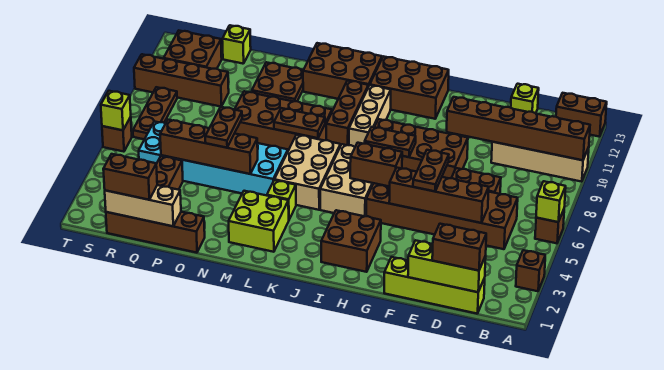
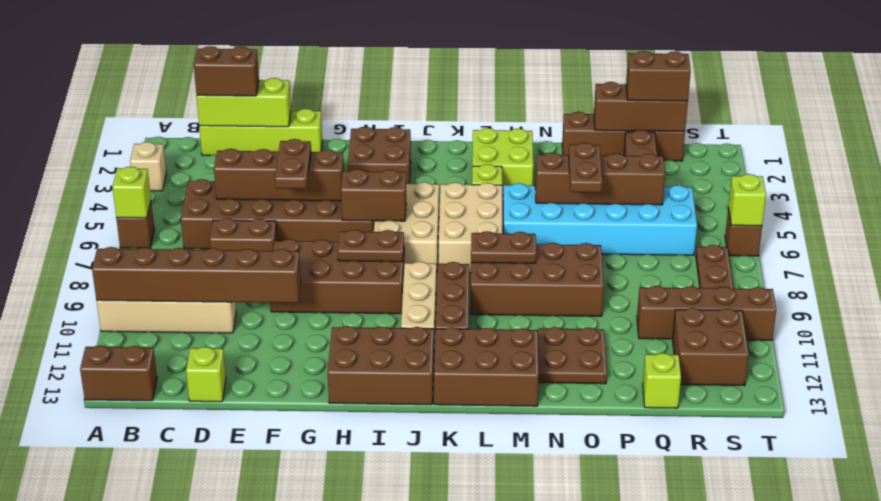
brown 1x1 brick [516,250,545,291] -> tan 1x1 brick [130,142,166,191]
tan 1x3 brick [105,185,181,226] -> brown 1x3 brick [594,82,688,131]

